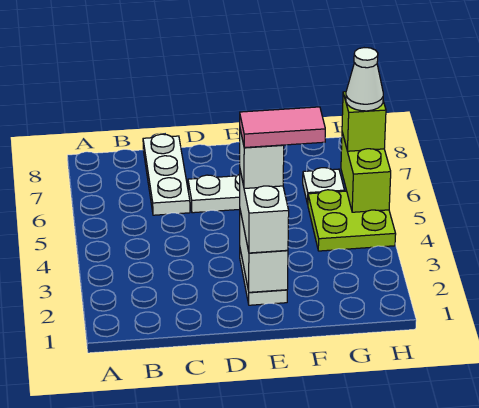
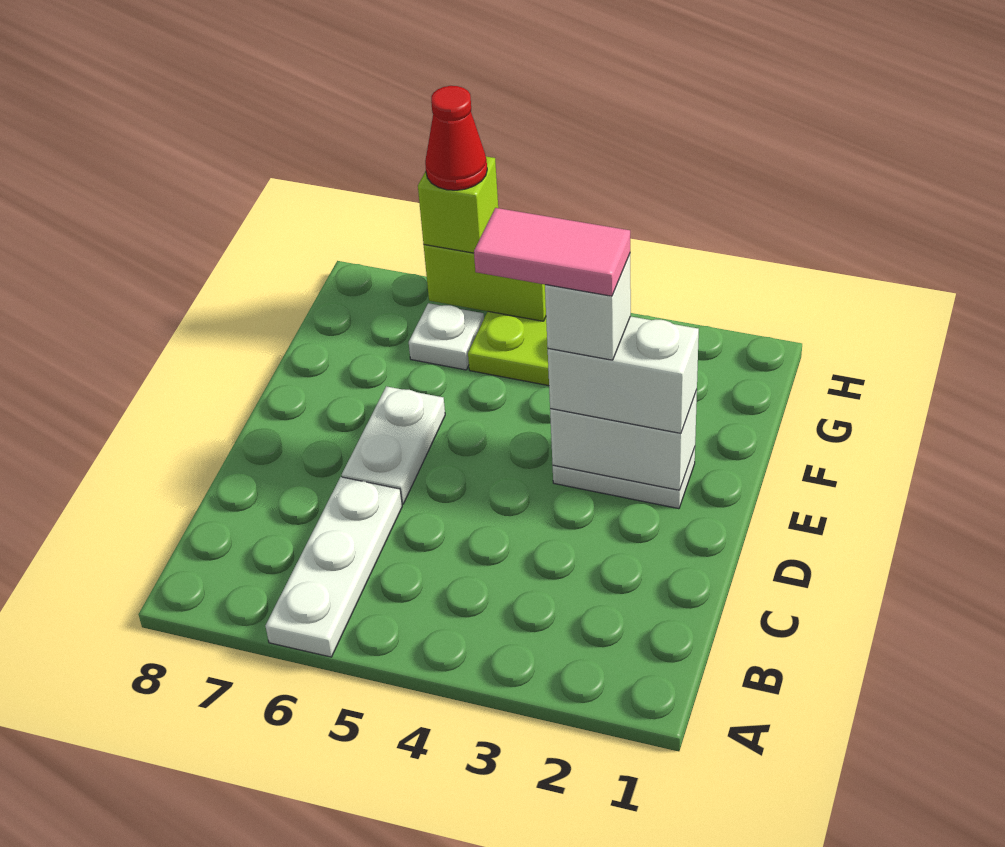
white 1x3 plate [143,134,190,215] -> white 1x3 plate turned to [266,477,402,657]
pink 1x2 tile [240,107,325,148] -> pink 1x2 tile turned to [474,208,630,296]
white 1x1 cone [346,48,383,111] -> red 1x1 cone [425,86,487,190]

